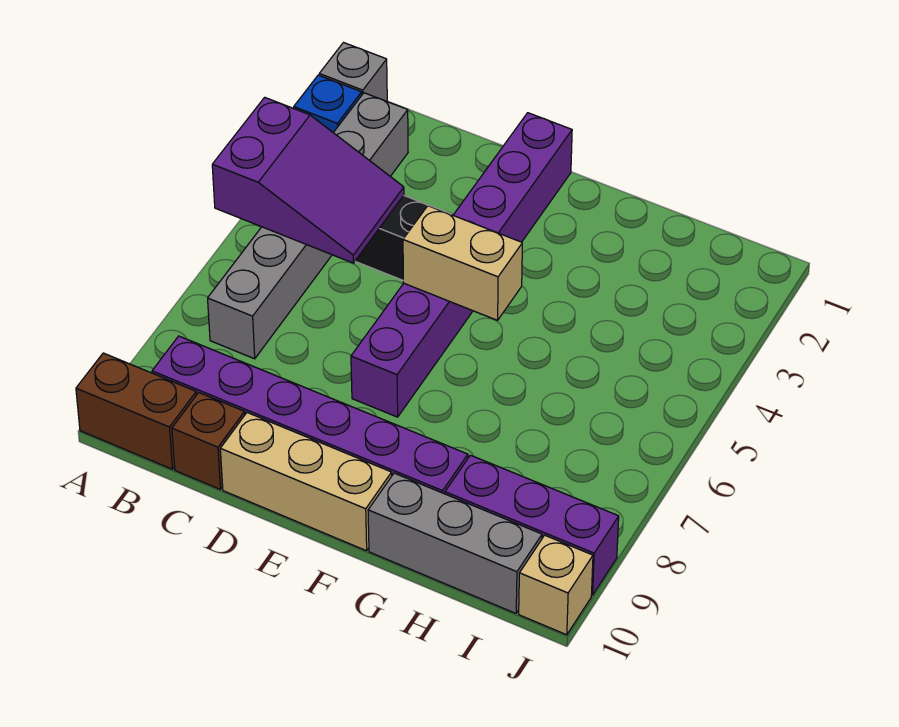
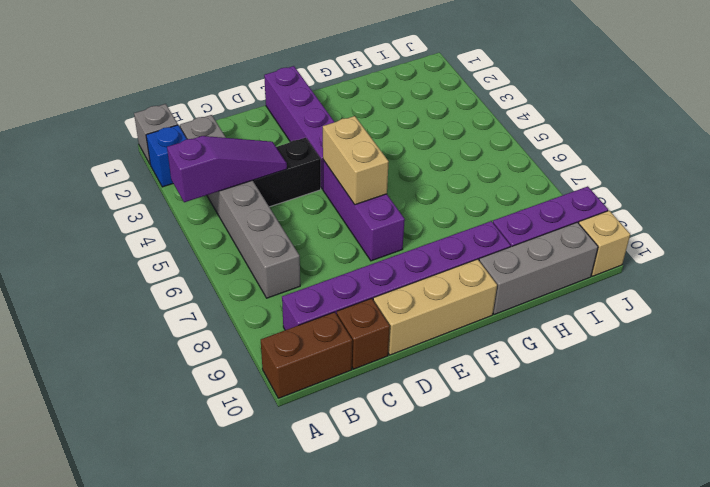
purple 2x3 slope [212,97,404,263] -> purple 1x3 slope [167,136,287,202]
tan 1x2 brick [403,206,522,320] -> tan 1x2 brick turned to [323,116,389,205]

